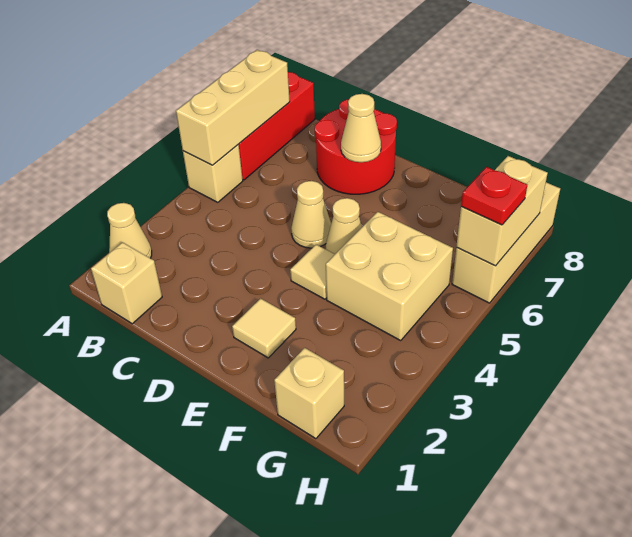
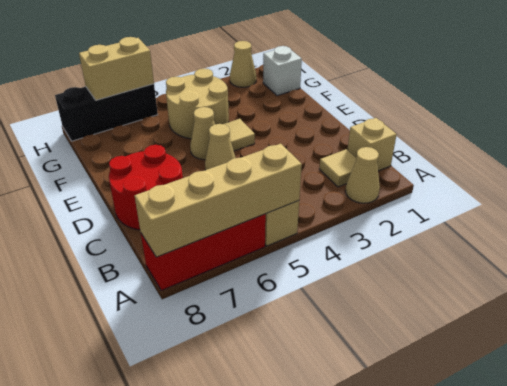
tan 1x3 brick [176,50,290,165] -> tan 1x4 brick [135,144,302,257]
tan 1x1 cone [341,94,381,162] -> tan 1x1 cone moved to [230,41,256,87]
tan 1x1 tile [232,298,296,358] -> tan 1x1 tile moved to [319,149,356,187]
tan 2x2 brick [326,212,453,340] -> tan 2x2 round brick [166,68,229,139]
tan 1x1 brick [274,348,344,439] -> white 1x1 brick [263,46,302,96]
tan 1x3 brick [452,182,560,303] -> black 1x3 brick [55,84,158,141]
red 1x1 plate [461,167,527,225] -> none

